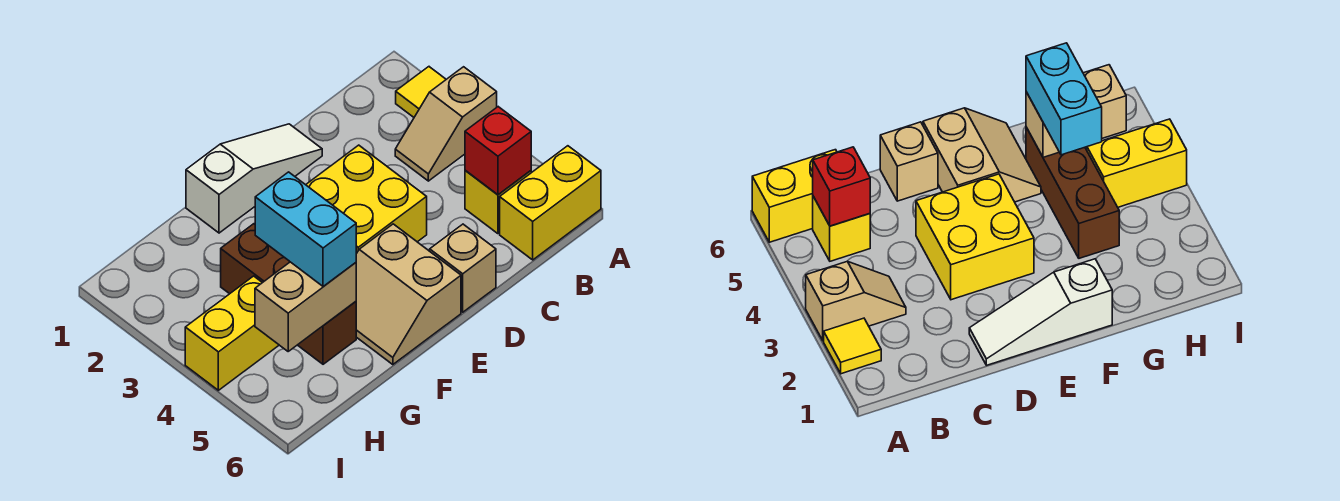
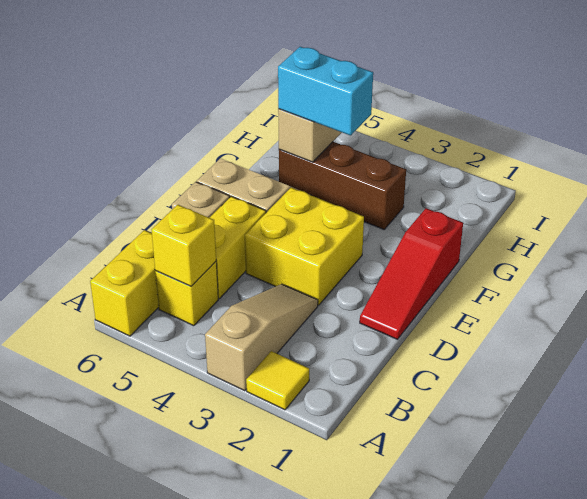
tan 1x2 slope [395,67,497,181] -> tan 1x3 slope [205,284,318,391]
red 1x1 brick [465,107,531,195] -> yellow 1x1 brick [152,205,216,286]
white 1x3 slope [186,124,322,233] -> red 1x3 slope [360,208,463,339]
yellow 1x2 brick [185,276,279,390] -> yellow 1x2 brick moved to [210,196,266,299]

